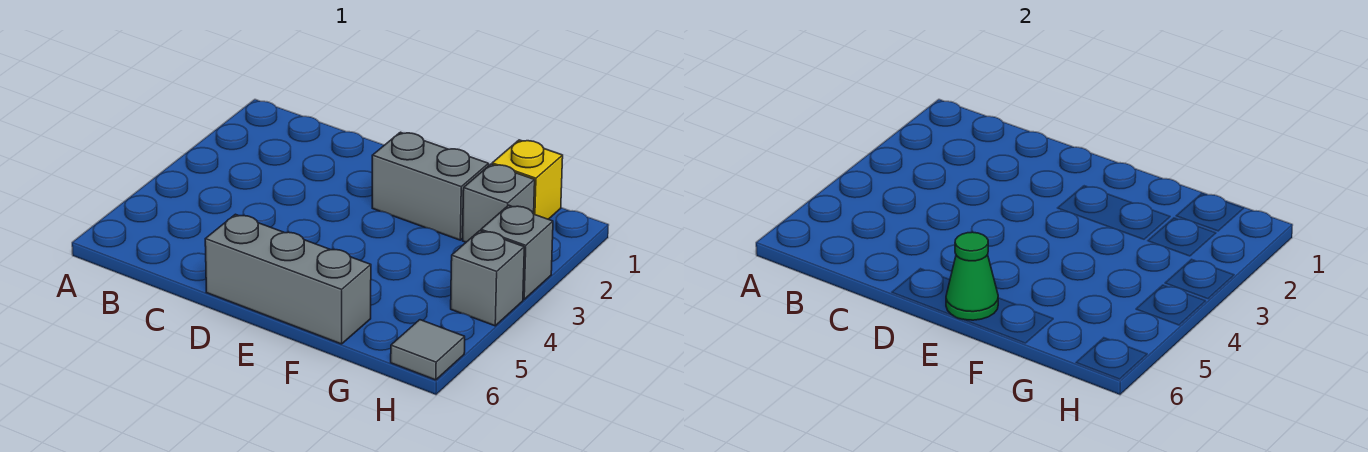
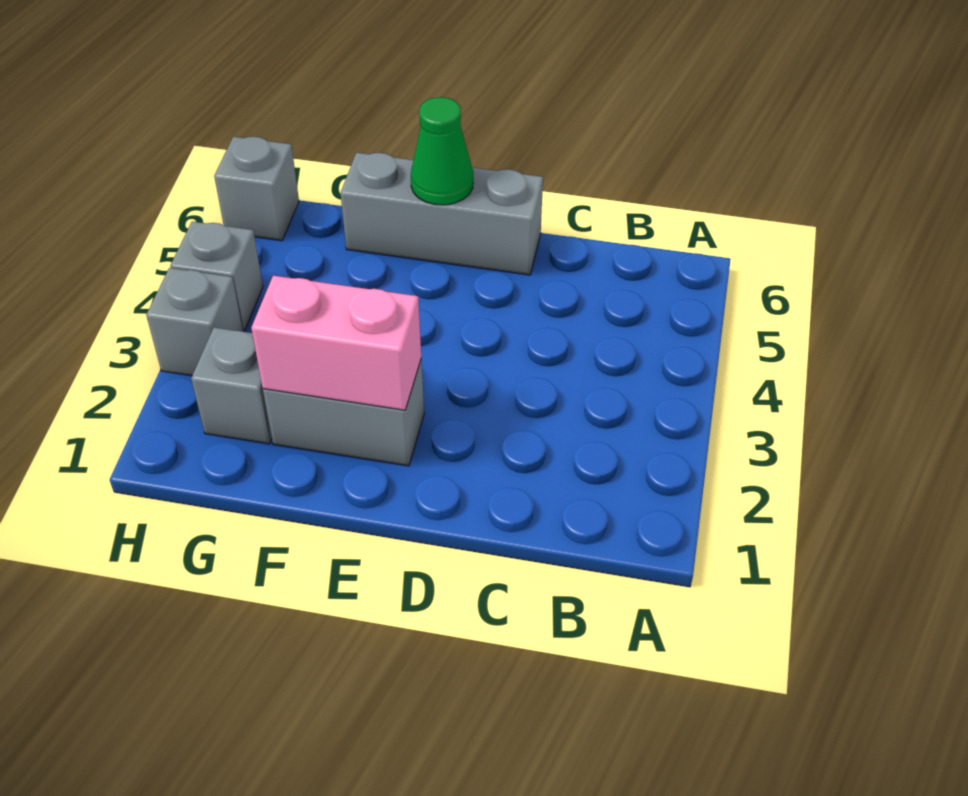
none -> pink 1x2 brick [251,276,421,410]
yellow 1x1 brick [492,140,563,219] -> none
grey 1x1 tile [391,320,465,380] -> grey 1x1 brick [214,137,299,241]

